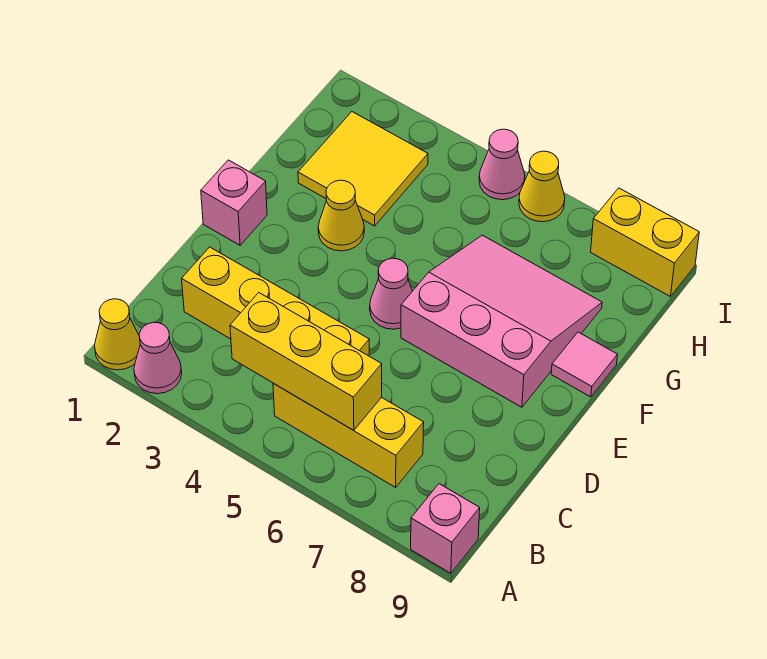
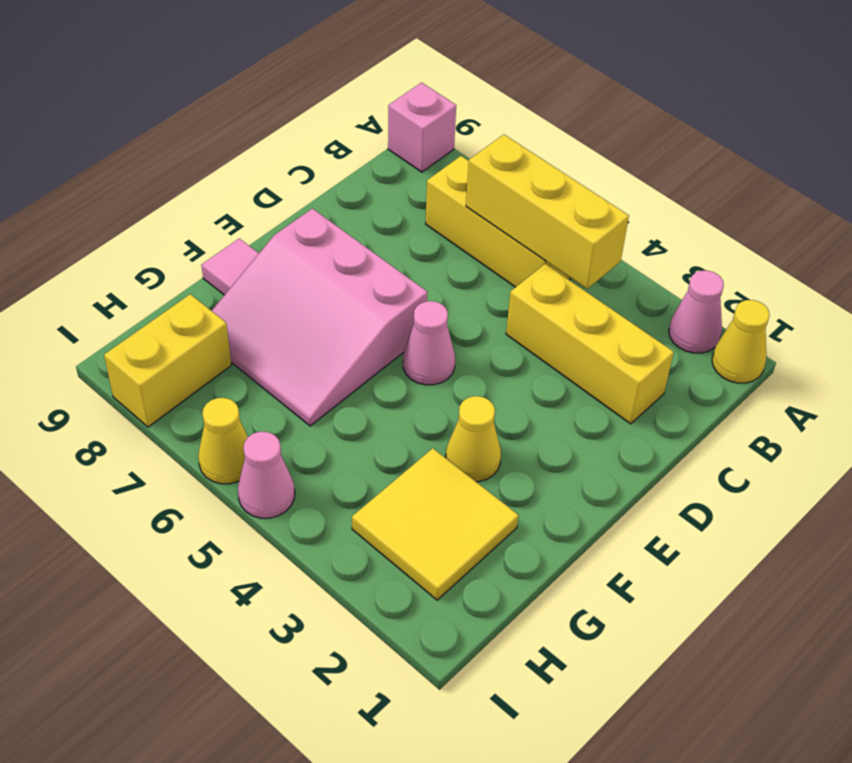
yellow 1x4 brick [182,247,369,356] -> yellow 1x3 brick [506,264,674,424]
pink 1x1 brick [201,160,267,245] -> none
yellow 1x2 brick [591,188,699,297] -> yellow 1x2 brick turned to [104,294,231,427]

